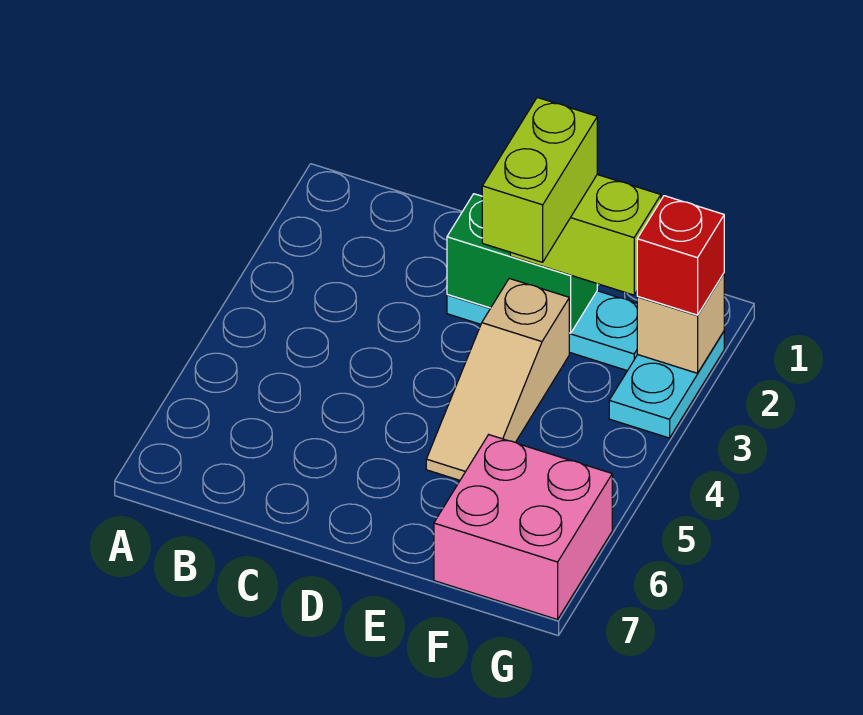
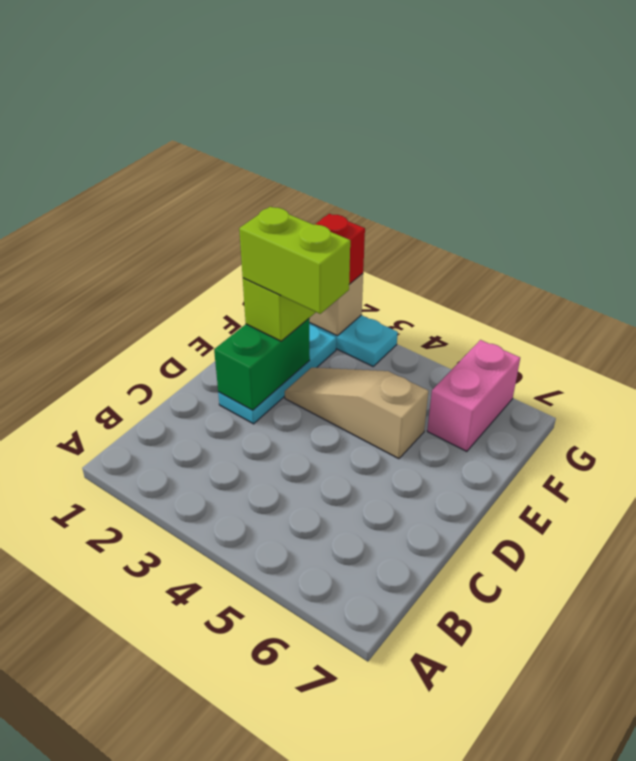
tan 1x3 slope [426,279,569,480] -> tan 1x3 slope turned to [285,368,428,459]
pink 2x2 brick [434,435,612,620] -> pink 1x2 brick [427,340,520,451]

